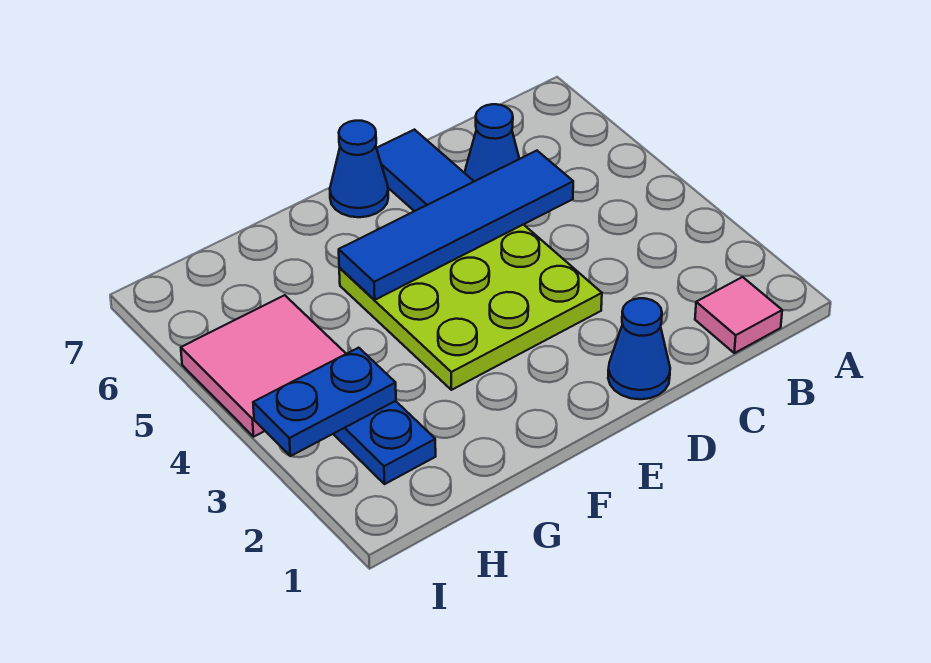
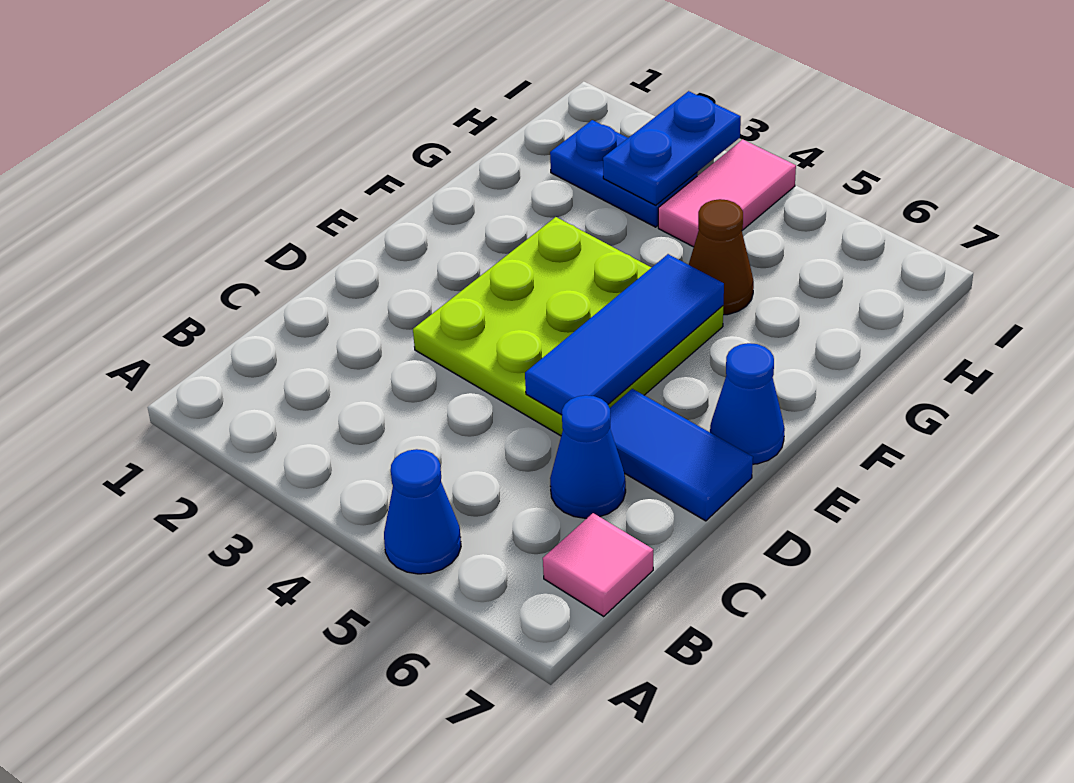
pink 1x1 tile [695,277,782,353] -> pink 1x1 tile moved to [543,513,653,616]
blue 1x4 tile [339,151,573,300] -> blue 1x3 tile [525,254,724,415]
blue 1x1 cone [608,298,670,399] -> blue 1x1 cone moved to [384,449,461,574]
none -> brown 1x1 cone [689,199,754,315]
pink 2x2 tile [181,295,346,437] -> pink 1x2 tile [658,140,796,247]

